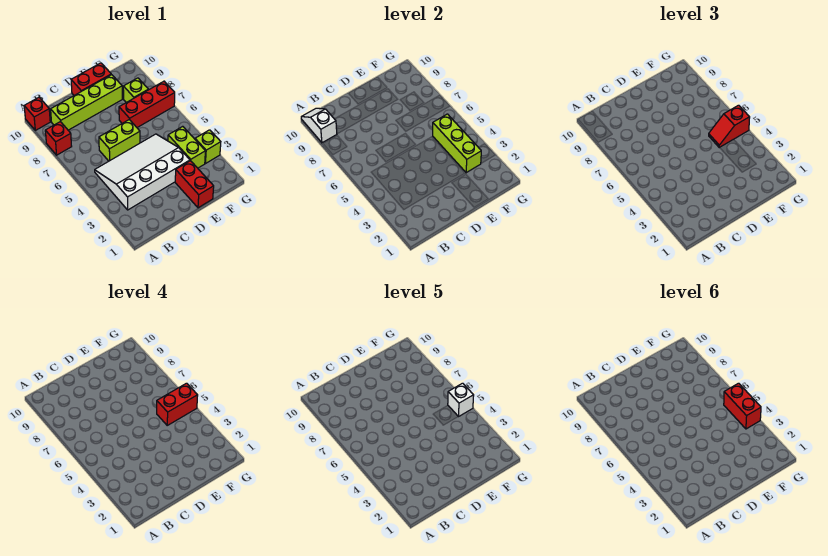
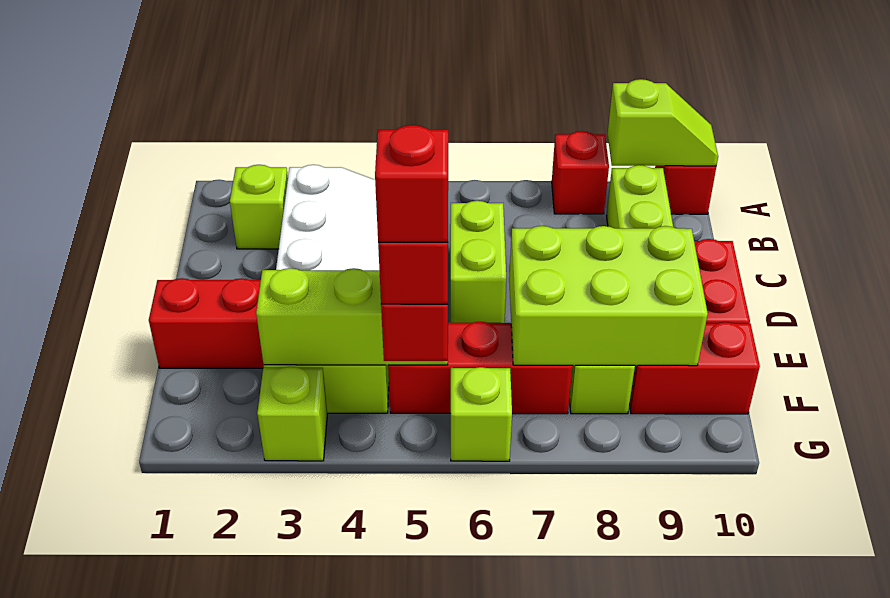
white 1x2 slope [301,108,337,143] -> lime 1x2 slope [608,79,718,166]
none -> lime 1x1 brick [230,165,288,249]
red 1x3 brick [119,81,175,127] -> red 1x3 brick turned to [388,322,573,414]
none -> lime 2x3 brick [509,226,708,366]
red 1x2 brick [724,383,761,429] -> red 1x2 brick moved to [629,322,760,414]
white 1x1 brick [448,383,474,417] -> red 1x1 brick [375,125,448,242]
none -> lime 1x1 brick [451,367,512,461]

